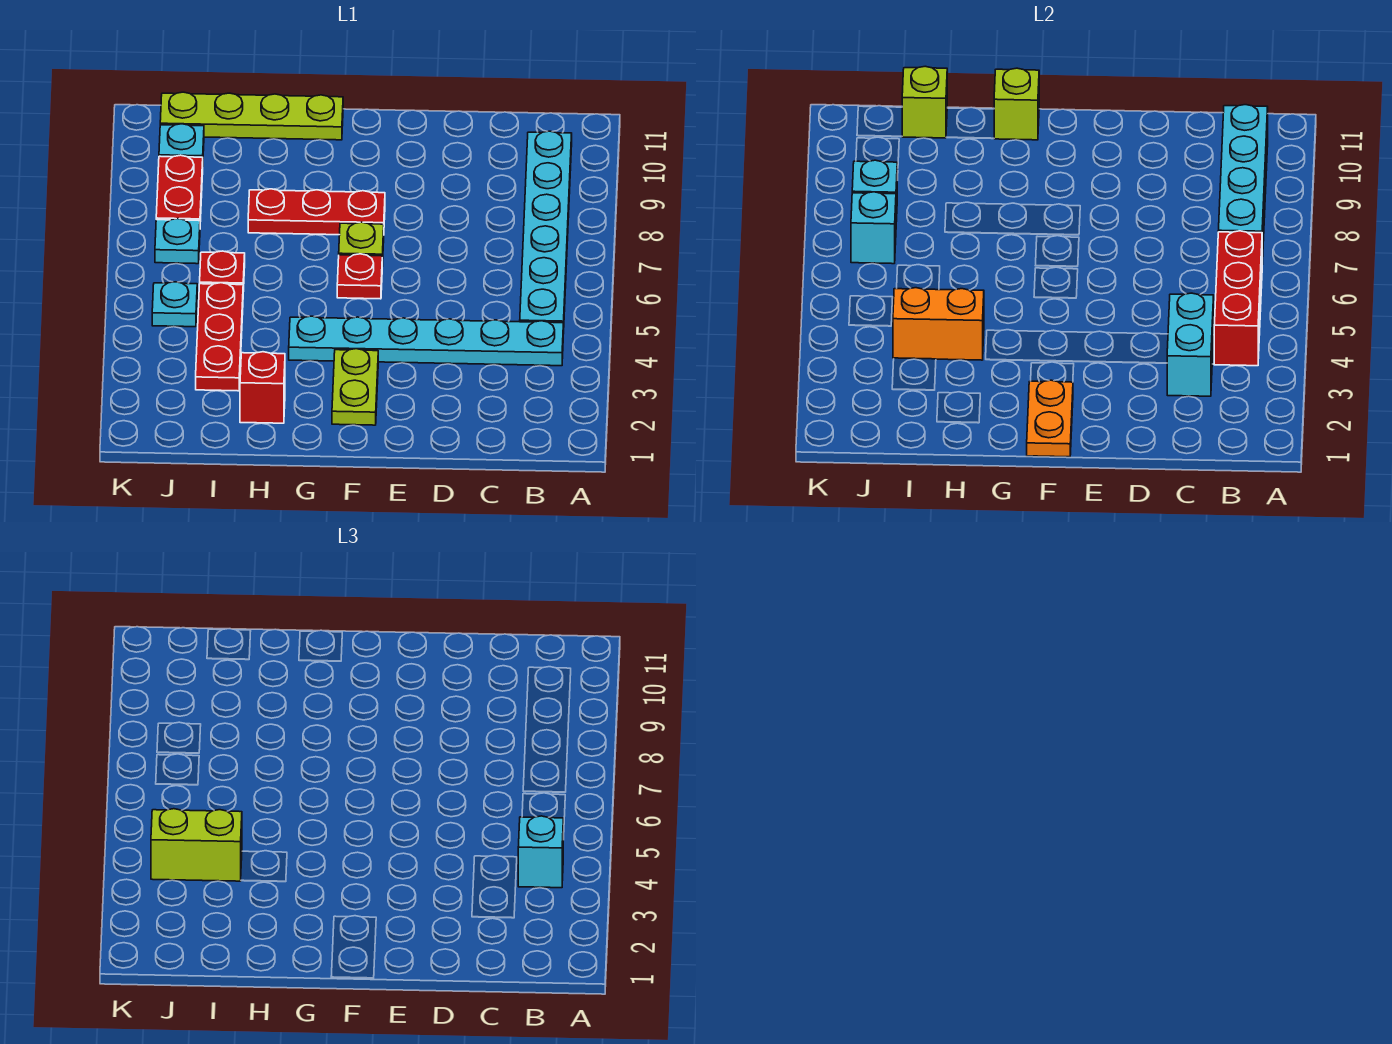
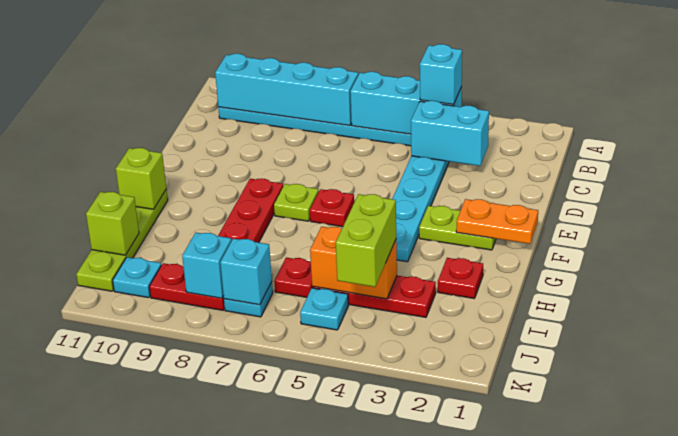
red 1x3 brick [1214,231,1262,366] -> cyan 1x3 brick [350,72,462,134]
red 1x1 brick [240,352,285,423] -> red 1x1 plate [438,258,483,298]
orange 1x2 brick [893,288,984,360] -> orange 1x2 brick turned to [310,227,397,299]

